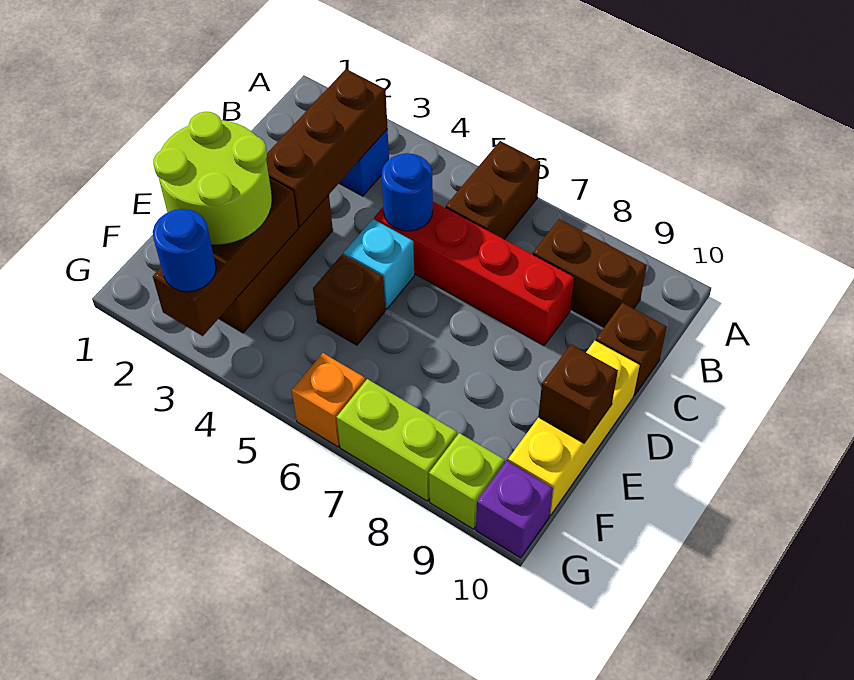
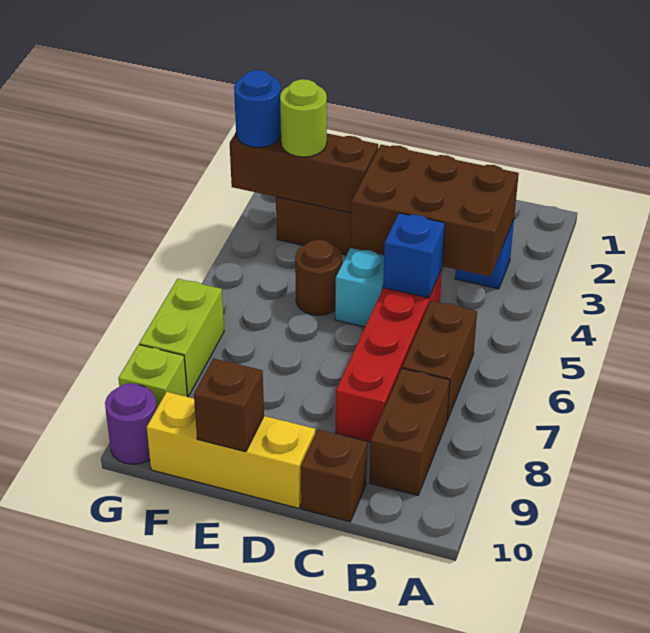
brown 1x2 brick [446,141,540,239] -> brown 1x2 brick turned to [402,301,477,421]
brown 1x3 brick [266,69,388,227] -> brown 2x3 brick [351,145,519,277]
blue 1x1 round brick [382,153,433,231] -> blue 1x1 brick [383,213,445,298]
lime 2x2 round brick [153,112,272,245] -> lime 1x1 round brick [280,79,327,157]
brown 1x1 brick [313,254,385,345] -> brown 1x1 round brick [295,240,342,315]
orange 1x1 brick [292,353,365,447] -> none
purple 1x1 brick [476,461,553,558] -> purple 1x1 round brick [105,383,157,464]

